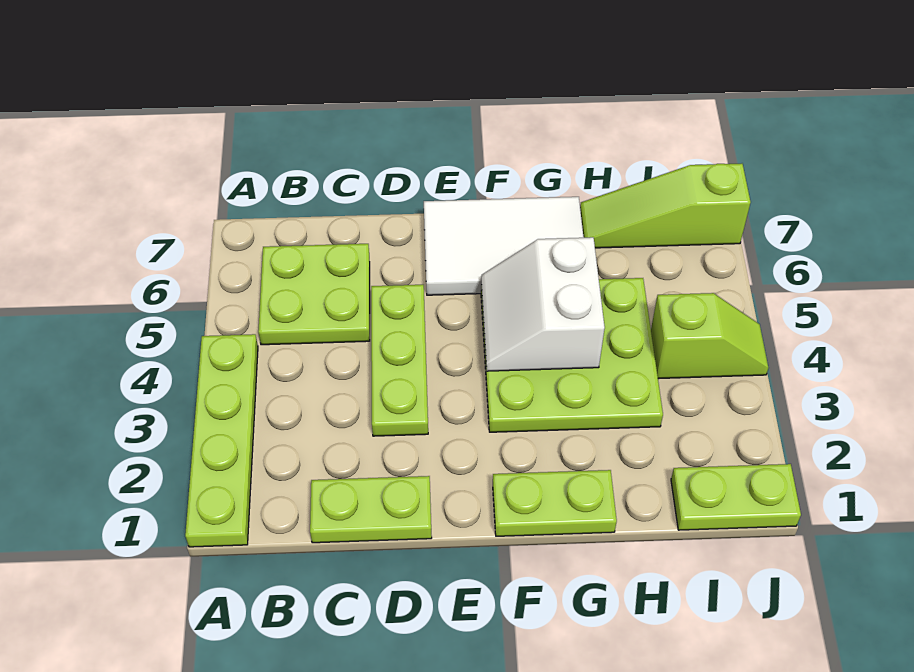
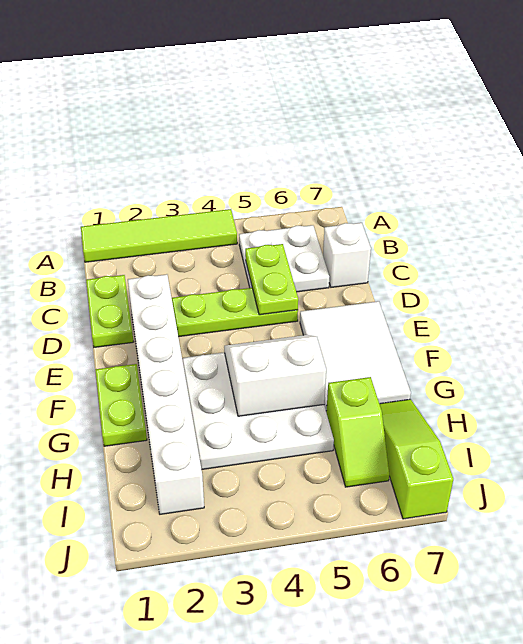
lime 1x4 plate [185,334,258,547] -> lime 1x4 tile [81,209,237,262]
lime 2x2 plate [258,244,370,345] -> white 2x2 plate [239,225,329,292]
none -> white 1x1 brick [323,223,371,287]
none -> white 1x6 brick [128,274,204,514]
lime 3x3 plate [481,278,663,432] -> white 3x3 plate [182,352,334,469]
lime 1x2 plate [671,464,801,530] -> lime 1x2 plate moved to [245,244,298,315]
lime 1x2 slope [651,293,768,379] -> lime 1x2 slope moved to [326,377,389,487]

